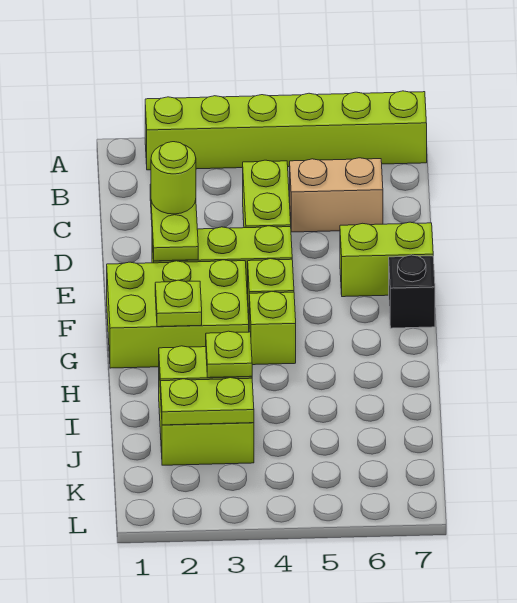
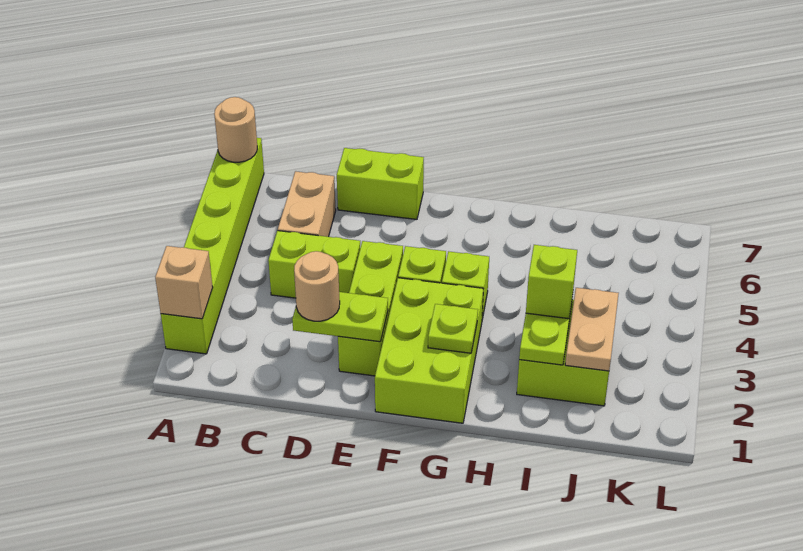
none -> tan 1x1 brick [155,246,213,319]
none -> tan 1x1 round brick [214,97,257,162]
lime 1x1 round brick [151,142,196,214] -> tan 1x1 round brick [294,251,340,321]
lime 1x2 brick [340,222,433,297] -> lime 1x2 brick turned to [337,148,424,219]
black 1x1 brick [389,255,435,328] -> none
lime 1x1 plate [206,331,252,378] -> lime 1x1 brick [526,245,577,319]
lime 1x2 plate [160,378,254,425] -> tan 1x2 plate [565,288,619,371]

